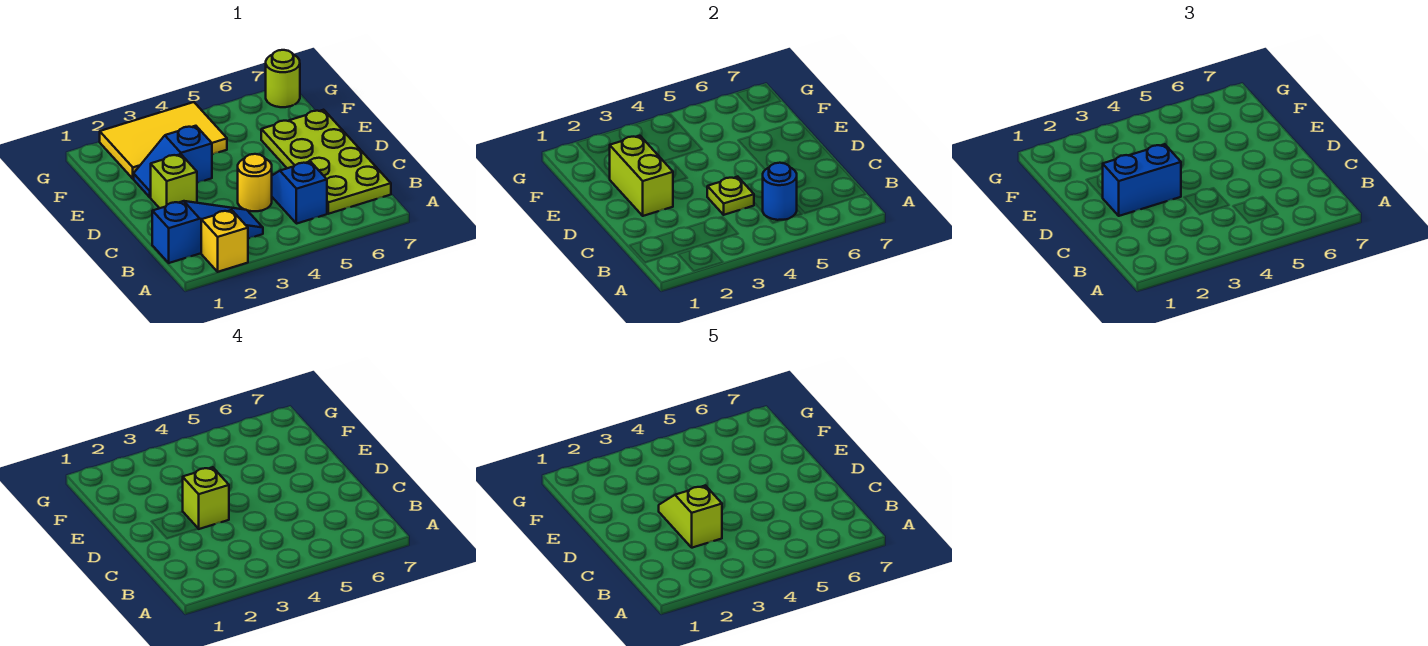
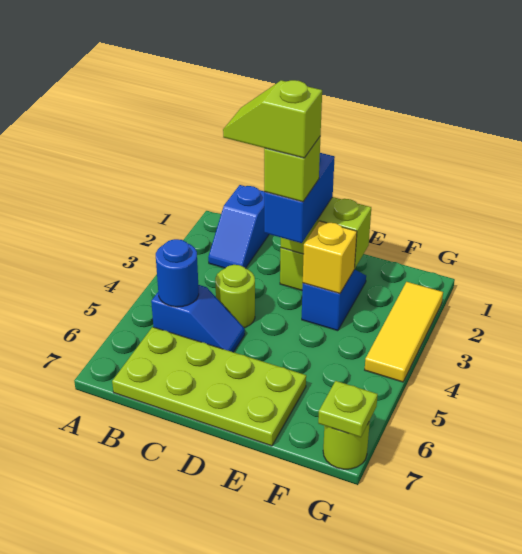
yellow 1x1 brick [201,210,248,272] -> yellow 1x1 brick moved to [303,221,357,294]
blue 1x3 slope [152,201,263,263] -> blue 1x2 slope [208,185,269,268]
lime 1x2 slope [659,485,722,548] -> lime 1x2 slope turned to [223,80,322,158]
yellow 1x1 round brick [238,154,272,211] -> lime 1x1 round brick [215,265,255,328]
lime 1x1 plate [707,177,754,215] -> lime 1x1 plate moved to [318,381,378,437]
yellow 2x3 tile [100,102,227,179] -> yellow 1x3 tile [365,282,443,382]

